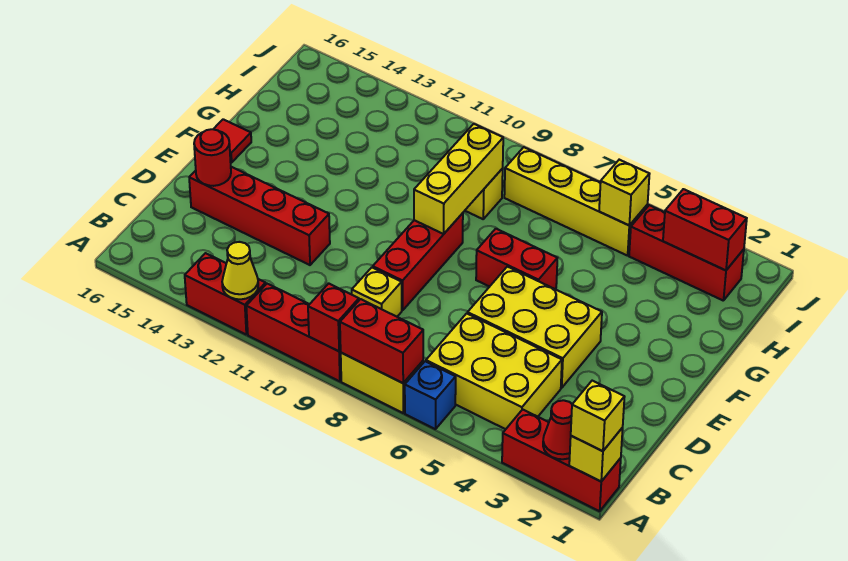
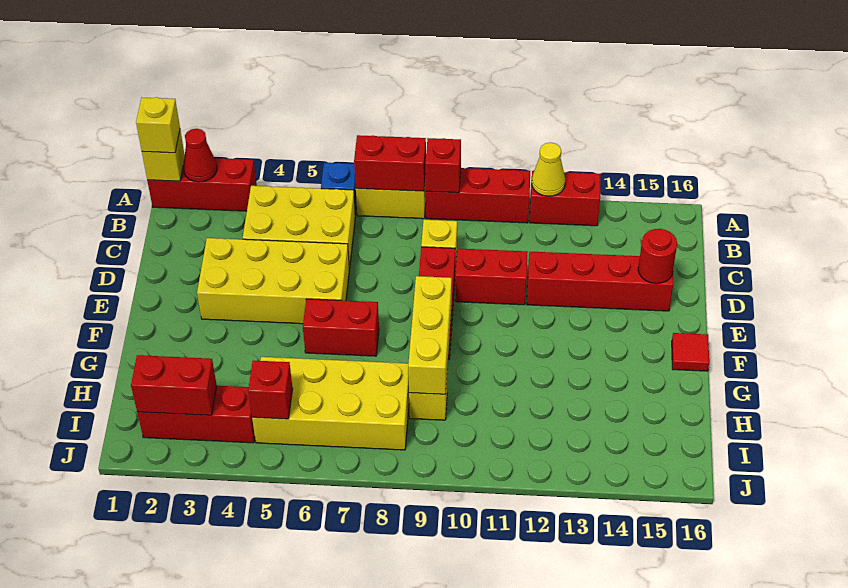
yellow 2x3 brick [468,267,602,388] -> yellow 2x4 brick [197,238,349,324]
none -> red 1x2 brick [455,248,527,305]
yellow 1x4 brick [504,147,648,256] -> yellow 2x4 brick [252,357,409,450]
yellow 1x1 brick [599,160,649,225] -> red 1x1 brick [248,361,293,419]

